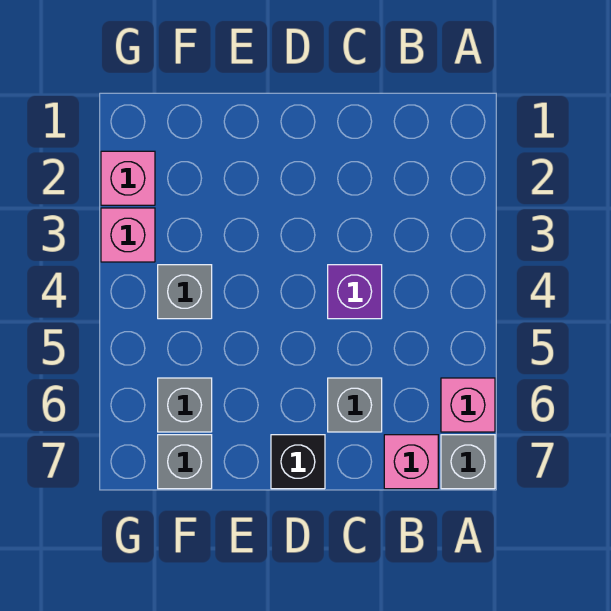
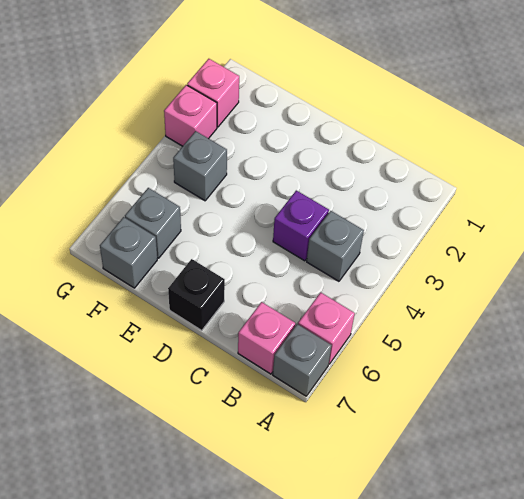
grey 1x1 brick [328,378,382,432] -> grey 1x1 brick moved to [307,211,364,281]

